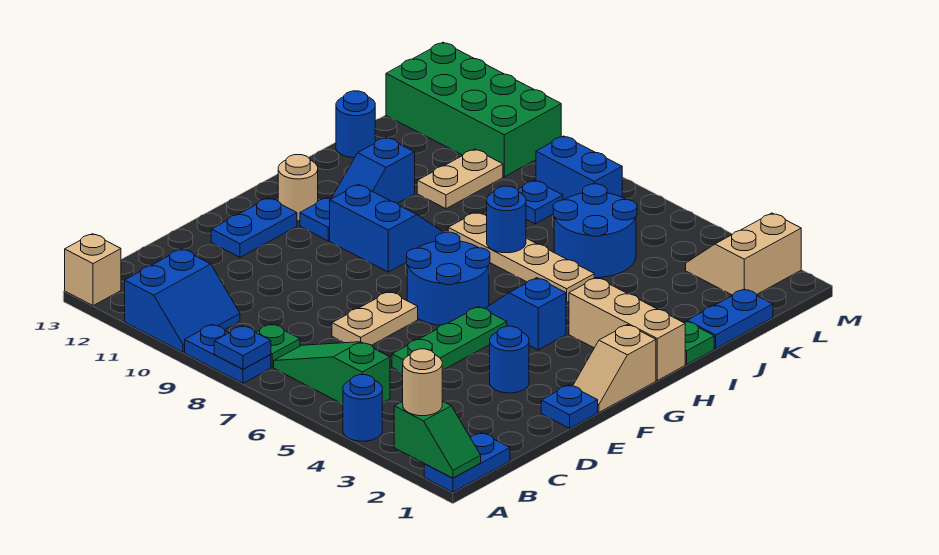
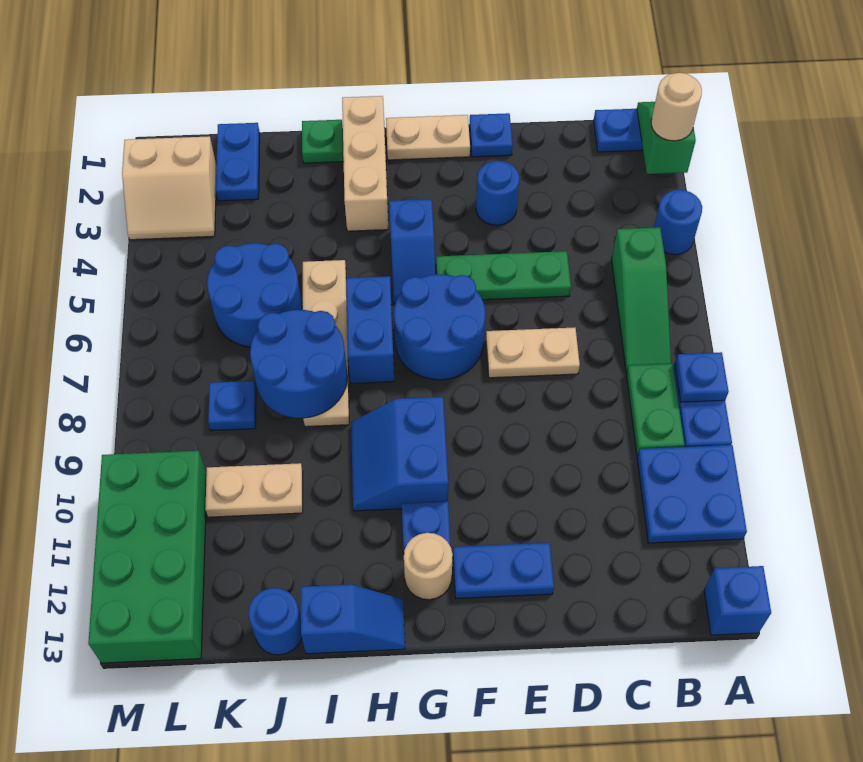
blue 2x2 slope [125,249,240,352] -> blue 2x2 plate [637,445,747,543]
tan 1x1 brick [65,234,121,306] -> blue 1x1 brick [704,566,771,635]
green 1x1 plate [256,324,300,367] -> green 1x2 plate [626,364,685,455]
tan 1x2 slope [573,325,656,412] -> tan 1x2 plate [386,115,470,160]
blue 1x2 slope [331,137,415,203] -> blue 1x2 slope moved to [301,584,405,654]
blue 1x1 round brick [487,186,526,253] -> blue 2x2 round brick [250,310,348,418]
blue 1x2 plate [687,289,773,348] -> blue 1x2 plate turned to [216,123,260,201]
blue 1x2 brick [536,136,622,200] -> blue 1x2 brick moved to [346,276,394,384]

